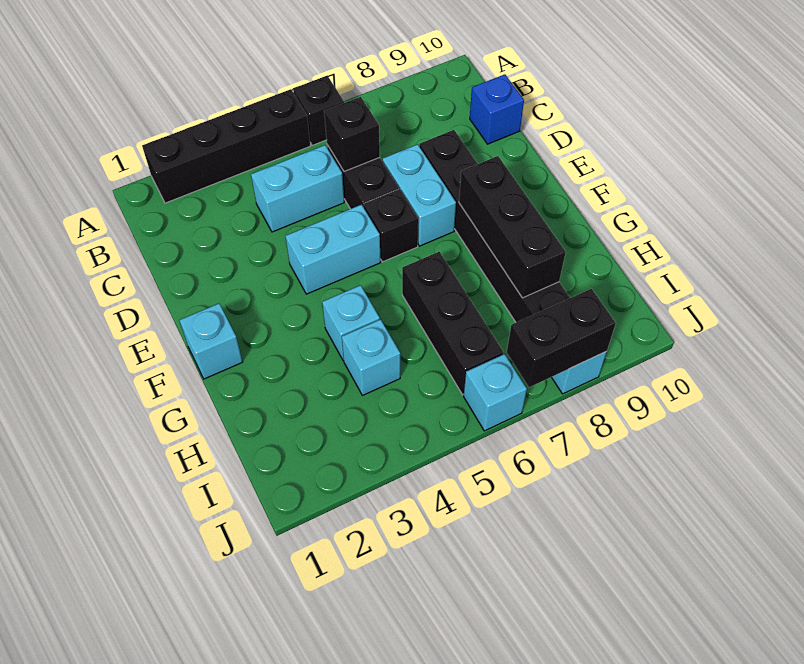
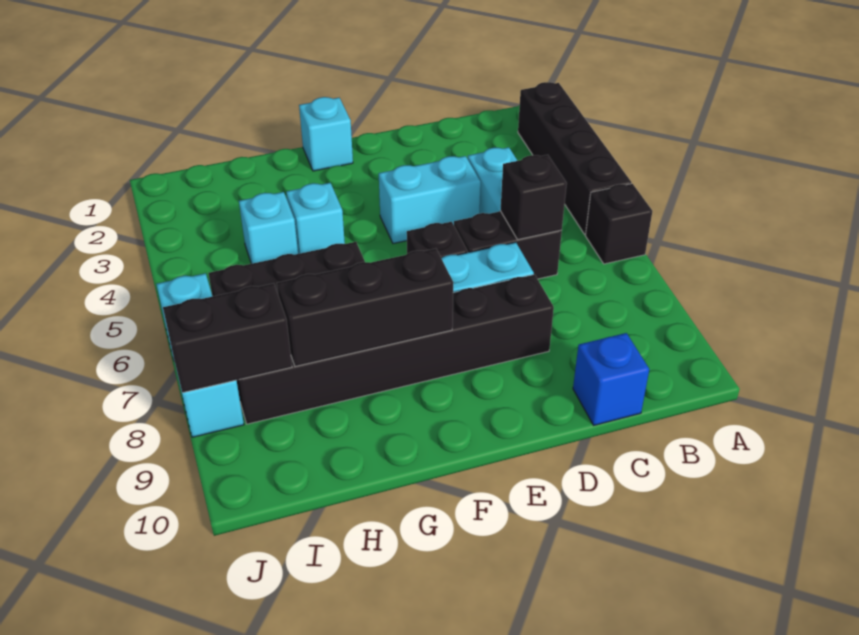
cyan 1x2 brick [285,205,381,294] -> cyan 1x2 brick turned to [379,156,481,244]
black 1x2 brick [507,289,616,387] -> black 1x2 brick turned to [163,283,292,393]

